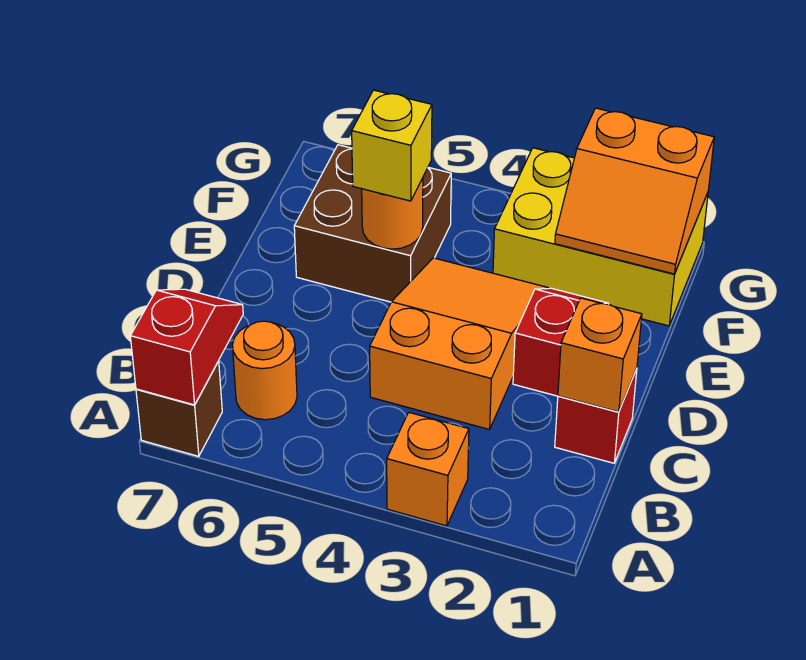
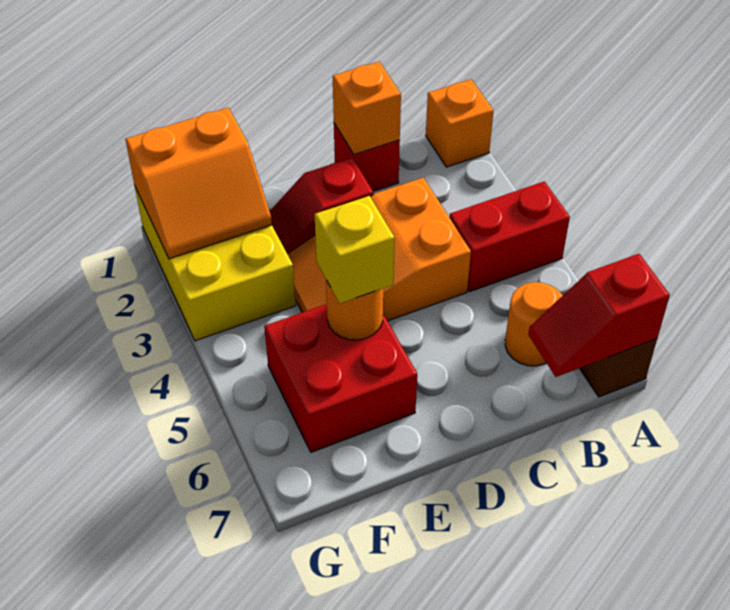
orange 1x1 brick [387,413,469,526] -> orange 1x1 brick moved to [426,79,494,167]
none -> red 1x2 brick [449,181,570,292]
brown 2x2 brick [294,145,451,302] -> red 2x2 brick [264,304,417,452]
orange 2x2 slope [555,108,714,274] -> orange 2x2 slope turned to [125,108,272,259]

